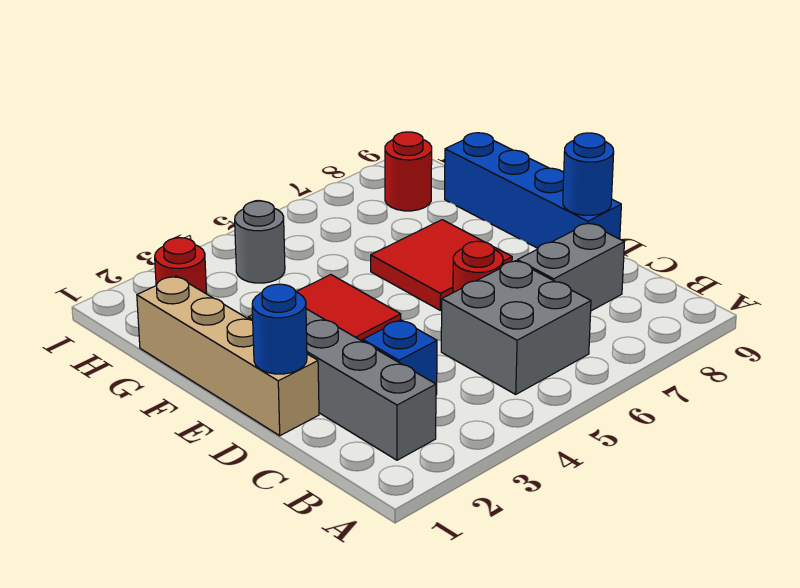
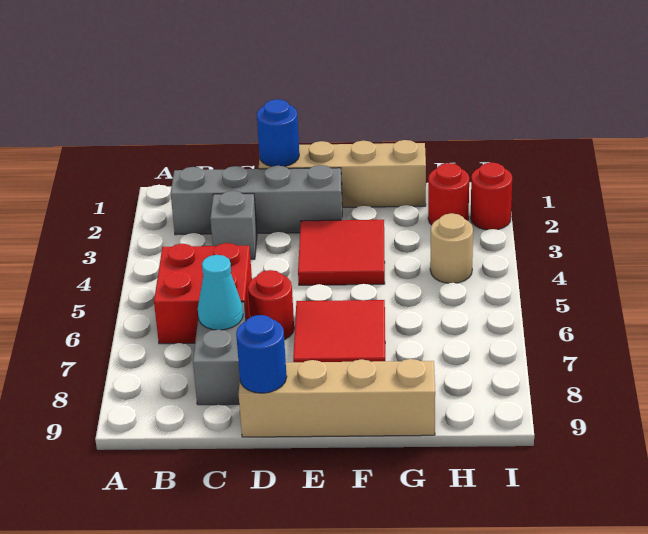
grey 2x2 brick [441,261,591,394] -> red 2x2 brick [154,243,252,344]
blue 1x1 brick [363,320,437,395] -> grey 1x1 brick [210,191,257,259]
none -> cyan 1x1 cone [198,255,243,330]
blue 1x4 brick [445,133,621,248] -> tan 1x4 brick [238,359,435,437]
grey 1x1 round brick [235,201,285,283] -> tan 1x1 round brick [430,213,473,283]
red 1x1 round brick [385,132,432,211] -> red 1x1 round brick moved to [471,162,512,230]

